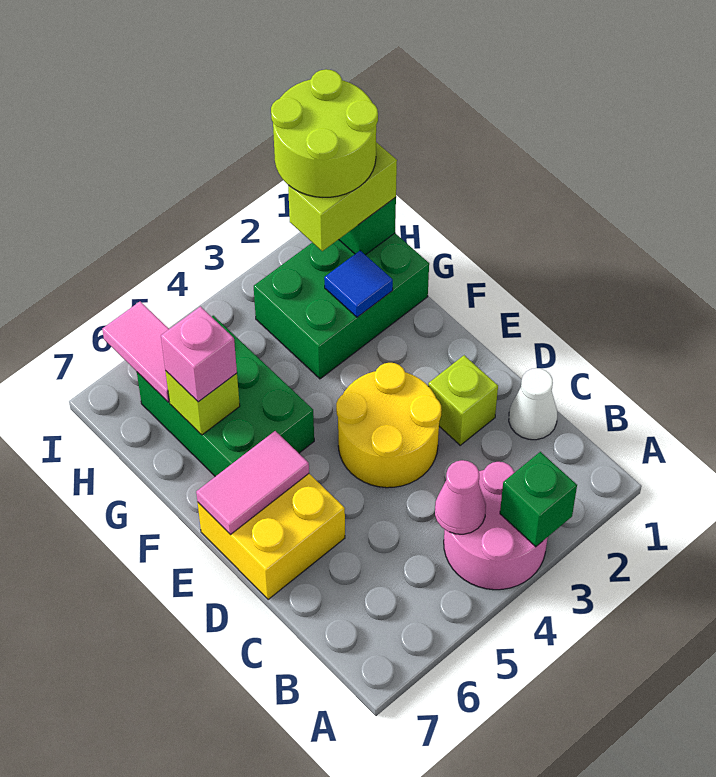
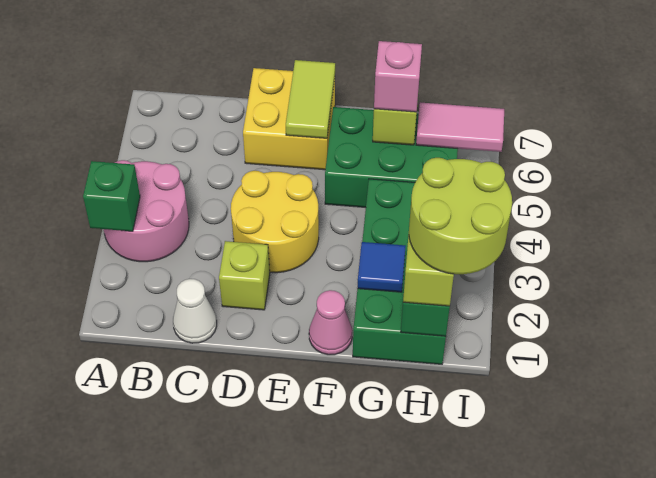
pink 1x1 cone [435,460,486,534] -> pink 1x1 cone moved to [309,290,352,355]
pink 1x2 tile [196,431,309,535] -> lime 1x2 tile [286,60,335,138]
green 2x3 brick [254,233,429,379] -> green 2x4 brick [353,179,446,364]

